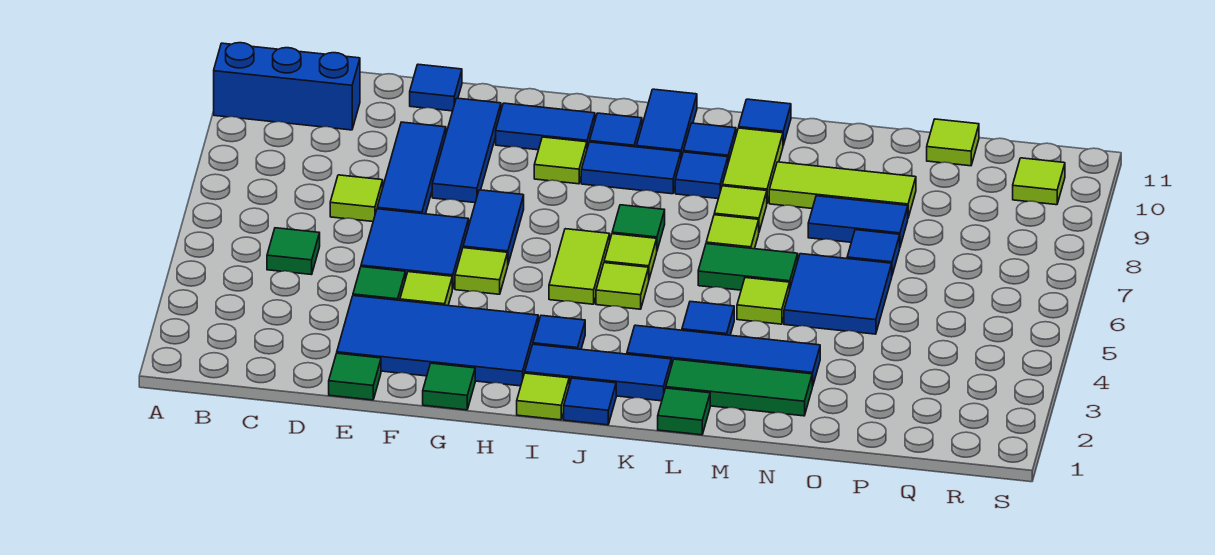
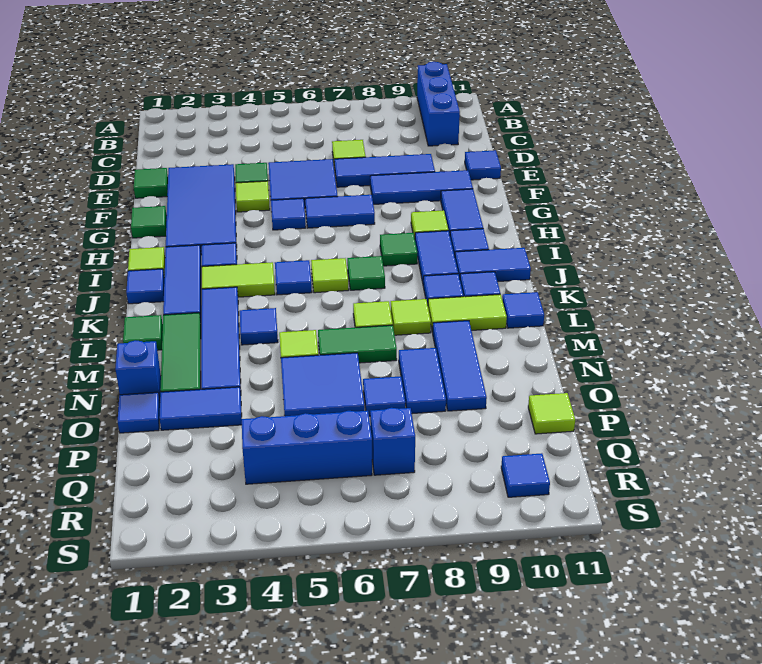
green 1x1 tile [267,228,320,275] -> green 1x1 tile moved to [380,233,417,266]
lime 1x1 tile [455,248,508,294] -> blue 1x1 tile [271,198,306,230]
lime 1x2 tile [549,229,610,304] -> lime 1x2 tile moved to [202,262,275,297]
lime 1x1 tile [596,263,649,309] -> blue 1x1 tile [275,260,312,295]
green 1x2 tile [698,244,798,290] -> green 1x2 tile turned to [318,325,397,363]
lime 1x3 tile [769,162,916,217] -> blue 1x3 tile [433,321,487,411]
none -> blue 1x1 brick [115,340,161,400]
none -> blue 1x1 tile [118,392,160,433]
none -> blue 1x2 tile [159,387,242,430]
none -> blue 1x3 brick [242,411,372,484]
none -> blue 1x1 brick [370,408,415,475]
lime 1x1 tile [1013,158,1065,205] -> blue 1x1 tile [501,453,550,497]

